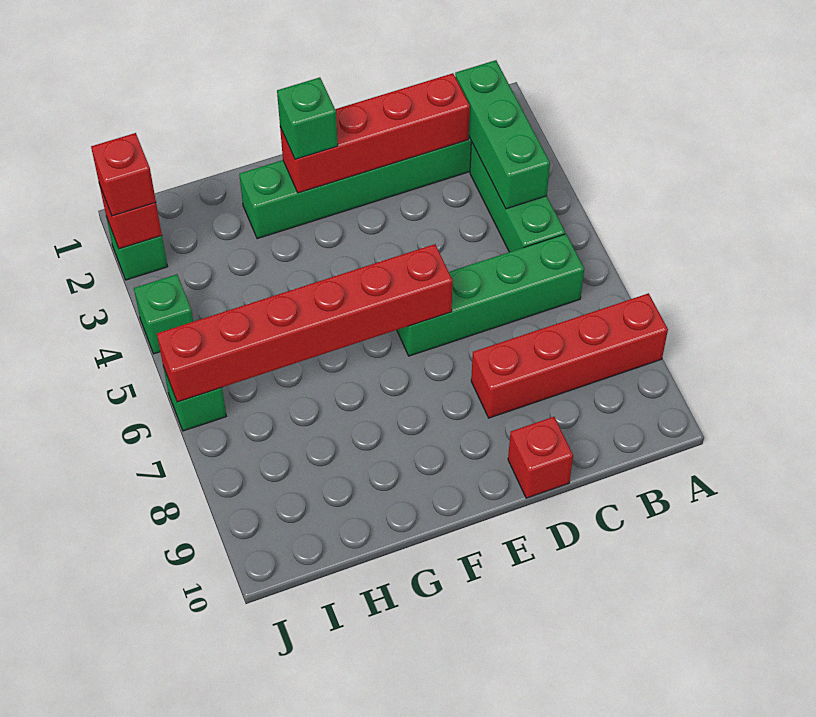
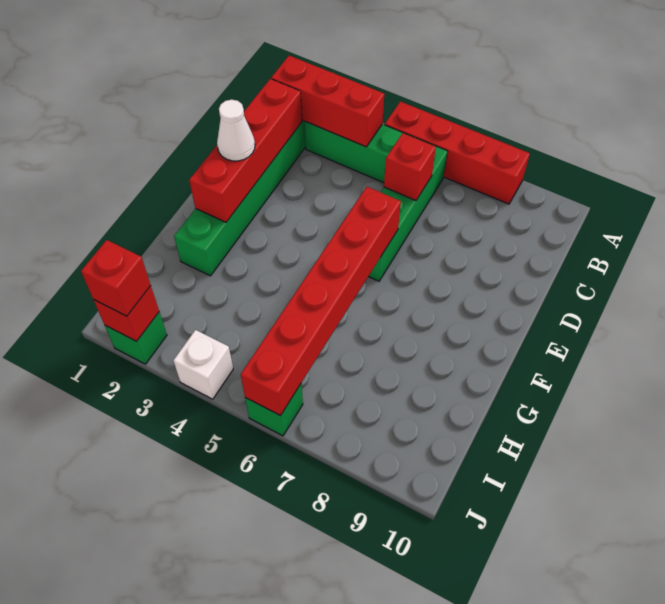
red 1x4 brick [471,293,668,418] -> red 1x4 brick turned to [385,101,530,204]
green 1x3 brick [455,60,550,209] -> red 1x3 brick [271,56,384,147]
red 1x1 brick [508,417,573,498] -> red 1x1 brick moved to [384,133,436,201]
none -> white 1x1 cone [217,100,255,161]
green 1x1 brick [277,77,338,159] -> none
green 1x1 brick [134,274,193,354] -> white 1x1 brick [173,330,233,399]

